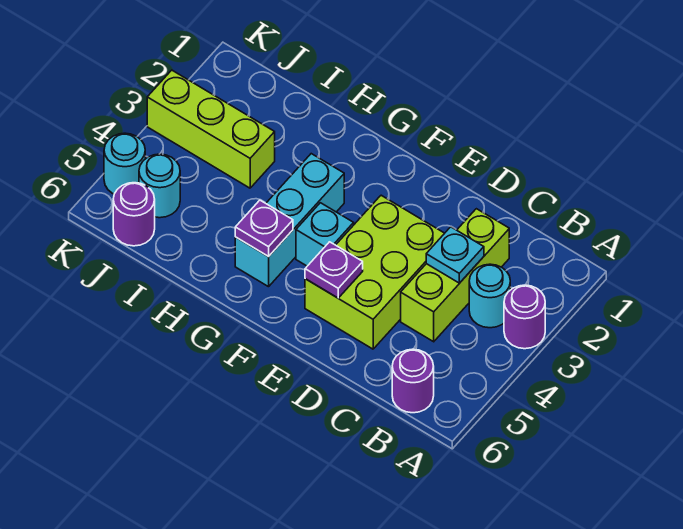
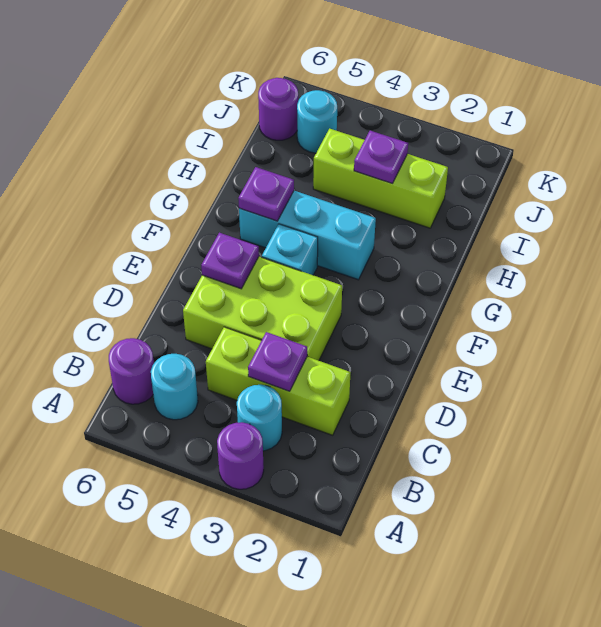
cyan 1x1 plate [426,227,484,283] -> purple 1x1 plate [248,332,307,391]
lime 1x3 brick [147,70,275,188] -> lime 1x3 brick turned to [313,129,448,228]
none -> purple 1x1 plate [354,131,408,183]
cyan 1x1 round brick [104,133,145,194] -> cyan 1x1 round brick moved to [151,354,198,420]

